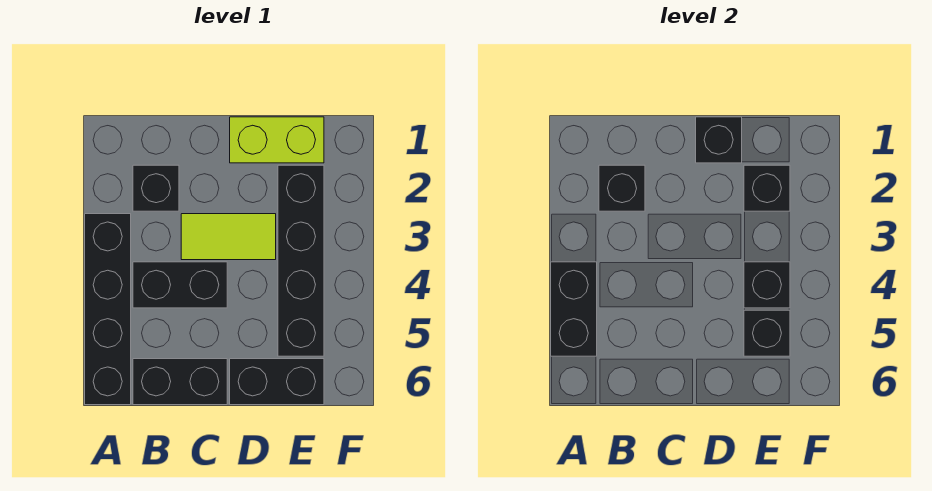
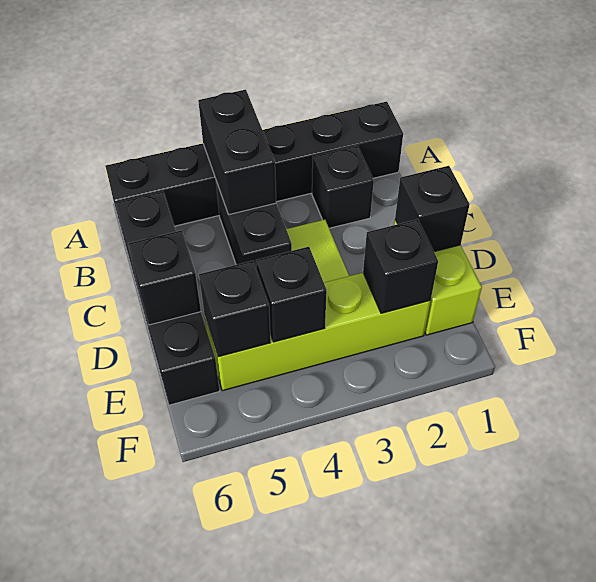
black 1x4 brick [85,214,131,405] -> black 1x6 brick [105,102,403,230]
black 1x2 brick [551,262,597,356] -> black 1x2 brick turned to [198,90,276,215]
black 1x1 brick [599,165,645,211] -> black 1x1 brick moved to [128,230,201,325]
black 1x4 brick [278,165,324,356] -> lime 1x4 brick [204,273,431,391]

